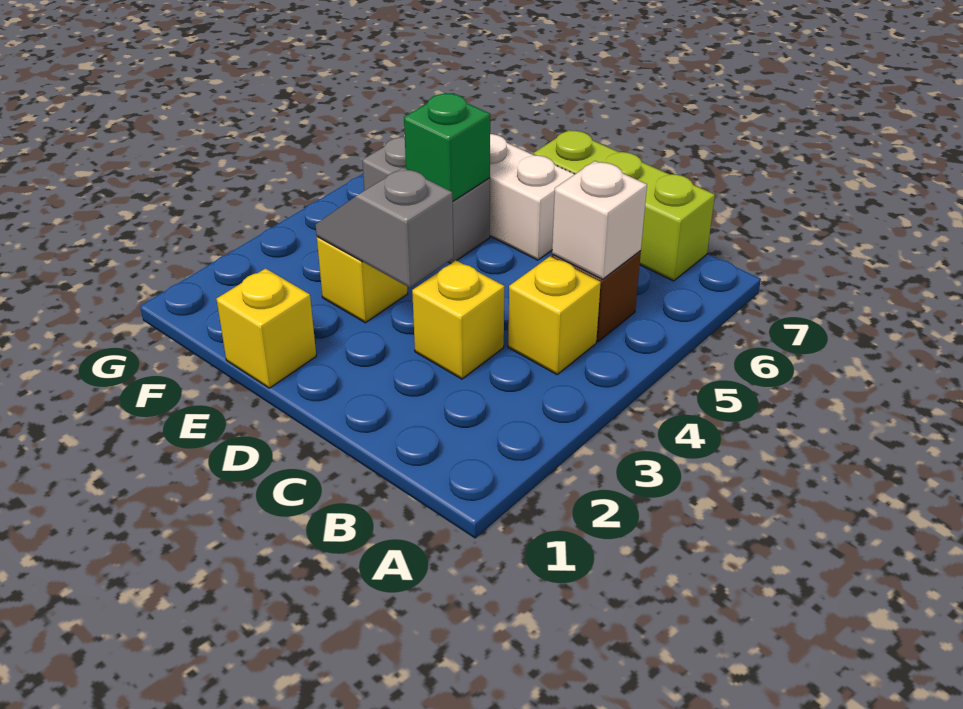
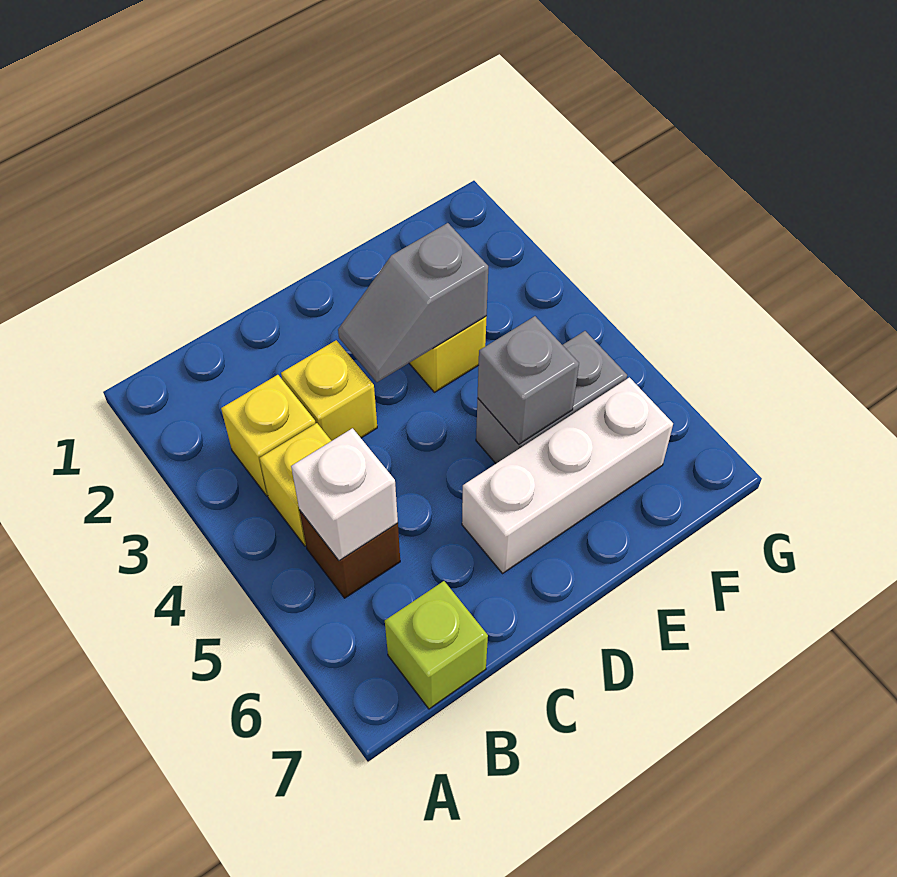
lime 1x3 brick [533,130,715,281] -> lime 1x1 brick [385,581,488,709]
grey 1x2 slope [315,168,453,288] -> grey 1x2 slope turned to [338,223,488,382]
yellow 1x1 brick [217,268,316,388] -> yellow 1x1 brick moved to [221,375,316,496]
green 1x1 brick [404,94,490,201] -> grey 1x1 brick [478,316,579,444]

